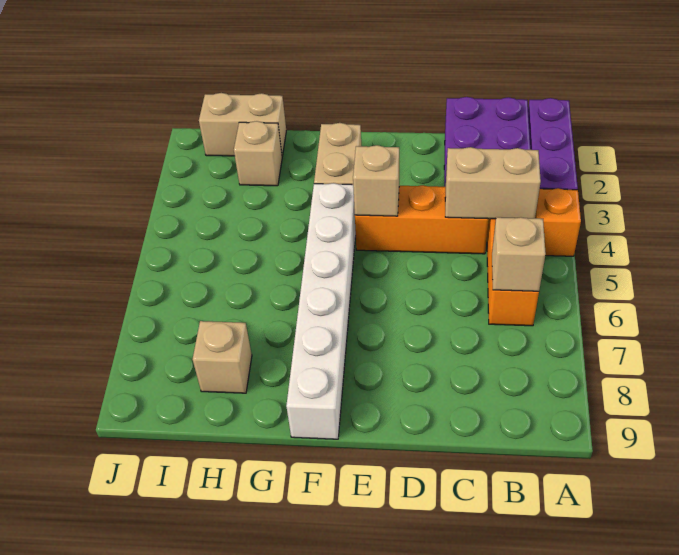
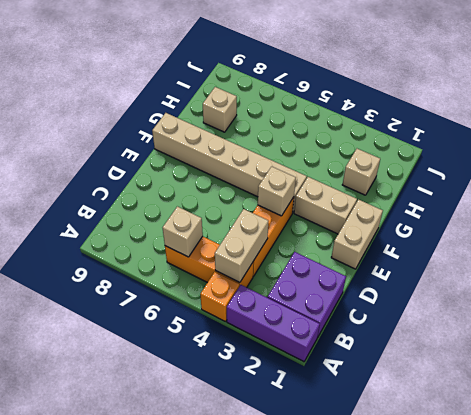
white 1x6 brick [286,183,356,439] -> tan 1x6 brick [152,113,307,213]
tan 1x2 brick [199,93,286,156] -> tan 1x2 brick moved to [331,200,383,269]

